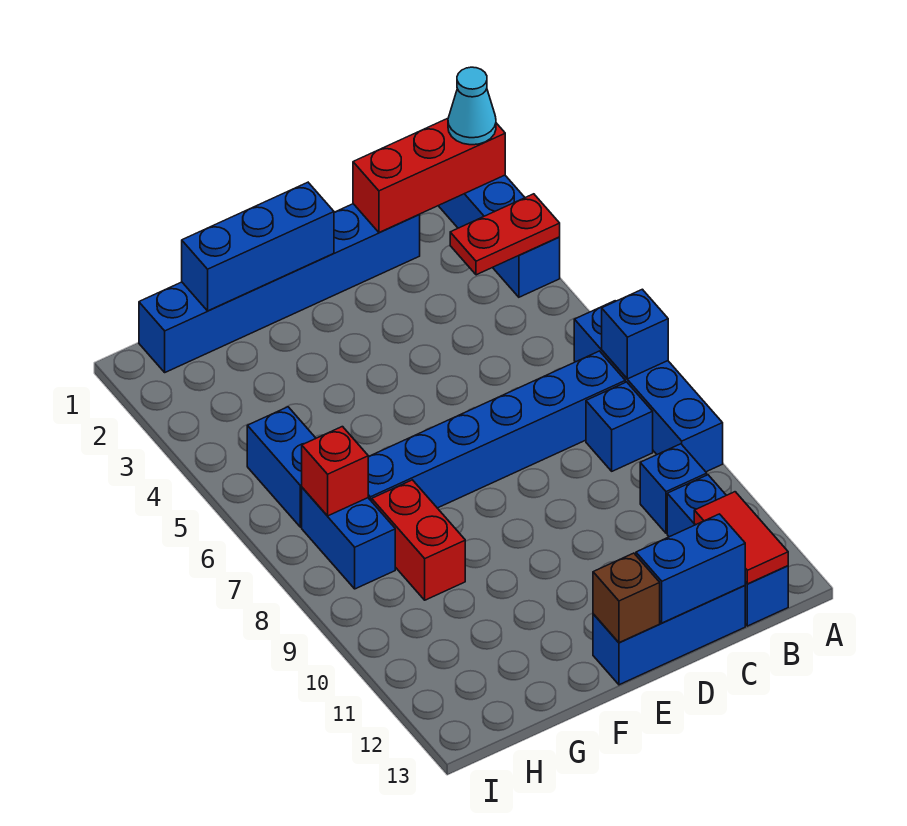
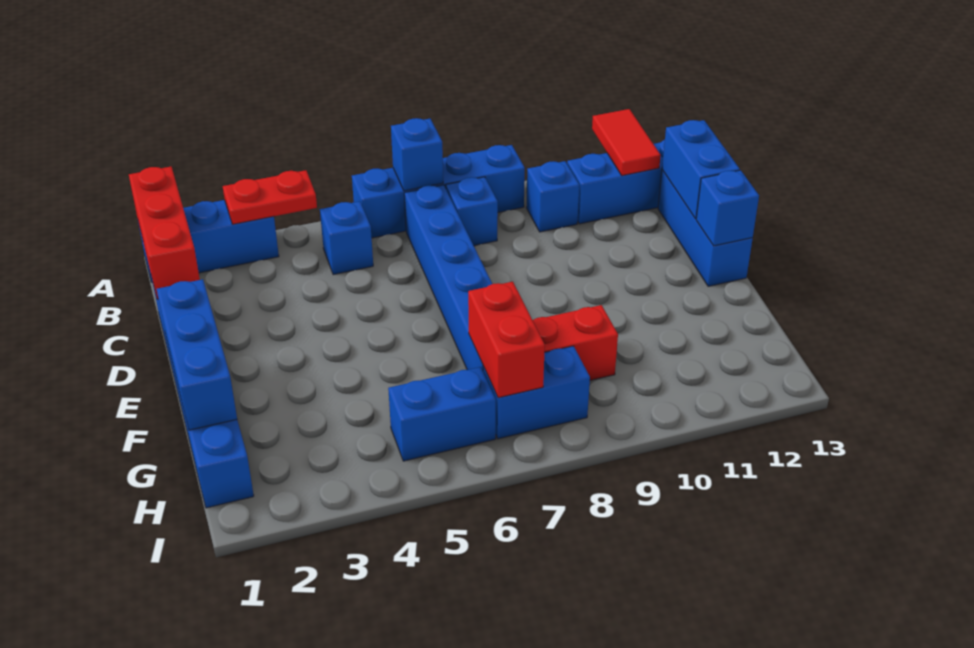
cyan 1x1 cone [448,67,496,145] -> none
red 1x2 plate [450,194,560,275] -> red 1x2 plate turned to [223,170,317,224]
none -> blue 1x1 brick [320,201,373,275]
red 1x2 tile [694,492,788,584] -> red 1x2 tile turned to [592,109,661,176]
brown 1x1 brick [593,553,660,643] -> blue 1x1 brick [696,170,759,246]
red 1x1 brick [302,427,368,516] -> red 1x2 brick [468,282,545,398]

